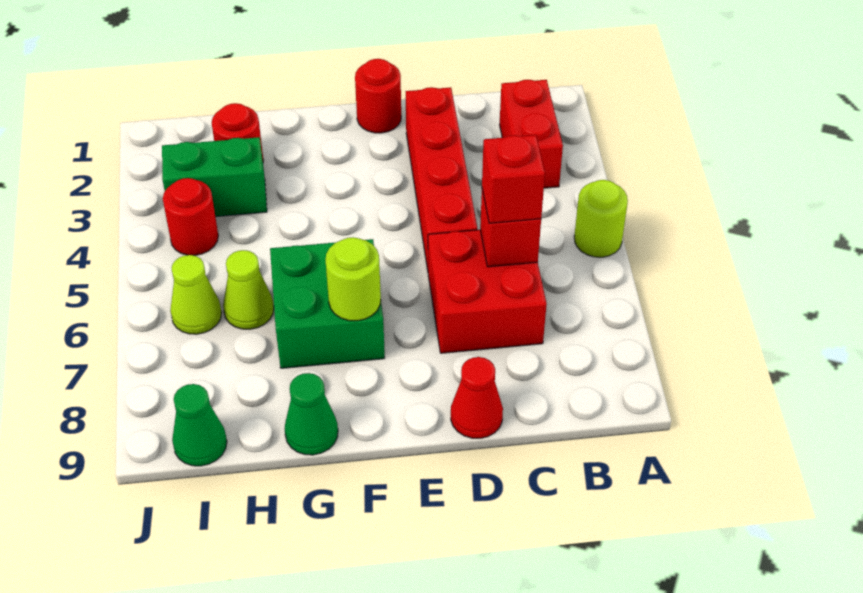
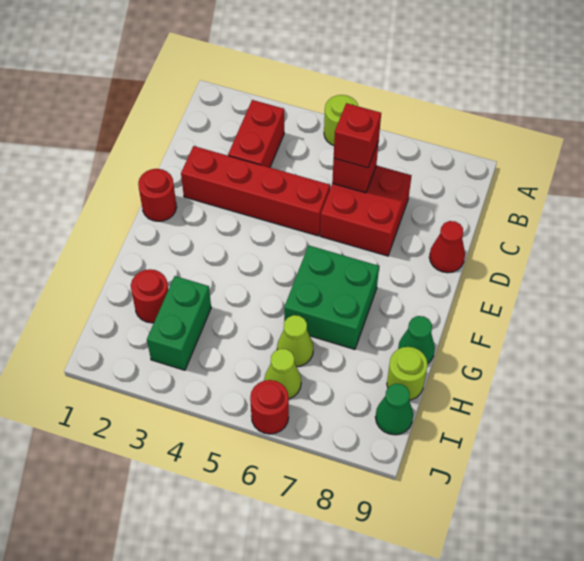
red 1x2 brick [500,80,563,188] -> red 1x2 brick turned to [228,100,284,167]
lime 1x1 round brick [326,237,381,321] -> lime 1x1 round brick moved to [387,347,428,400]
red 1x1 round brick [163,178,218,255] -> red 1x1 round brick moved to [250,380,289,434]

